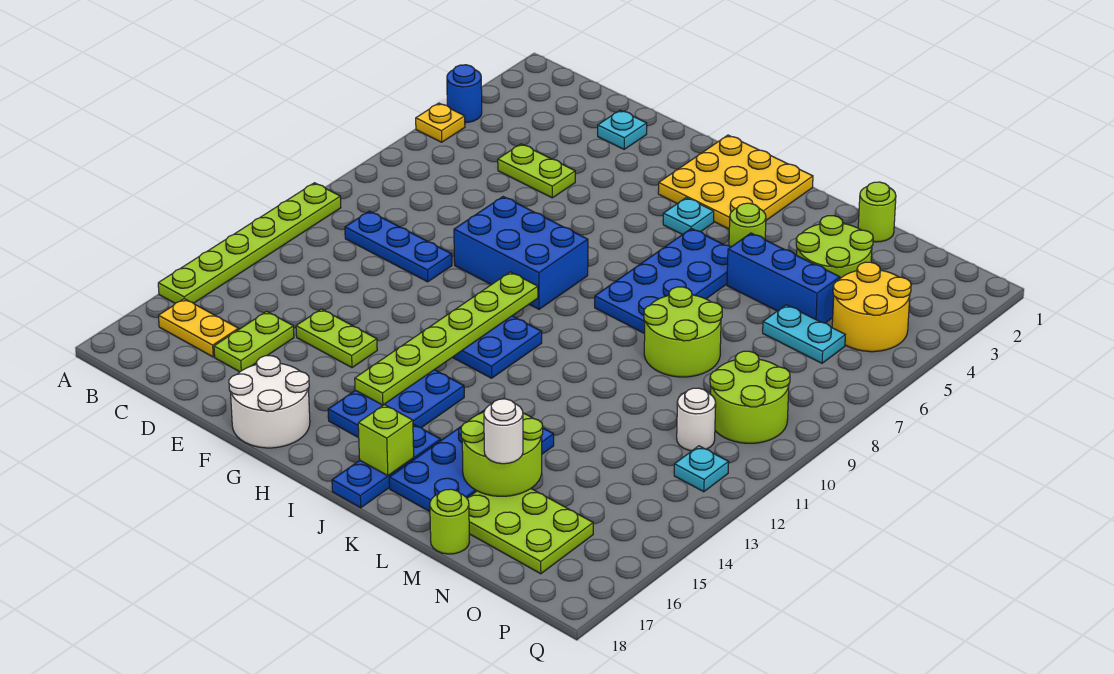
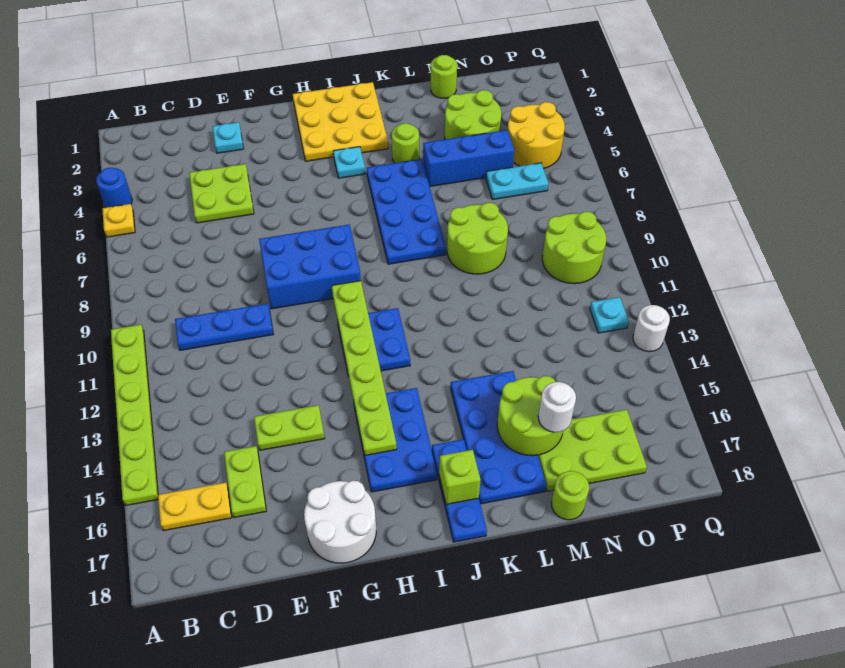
lime 1x2 plate [498,144,575,198] -> lime 2x2 plate [189,164,254,223]
white 1x1 round brick [677,388,716,451] -> white 1x1 round brick moved to [633,305,670,352]

